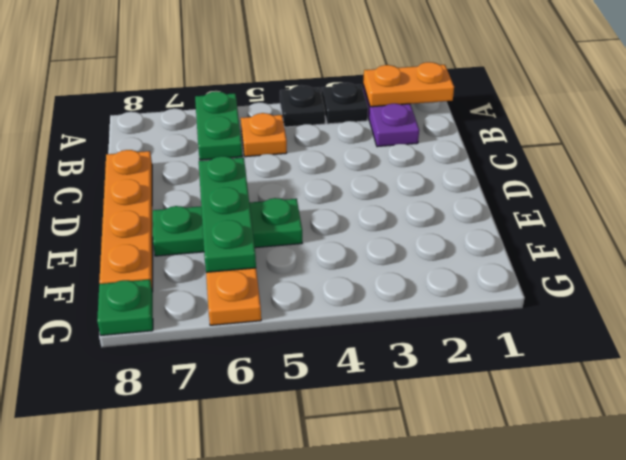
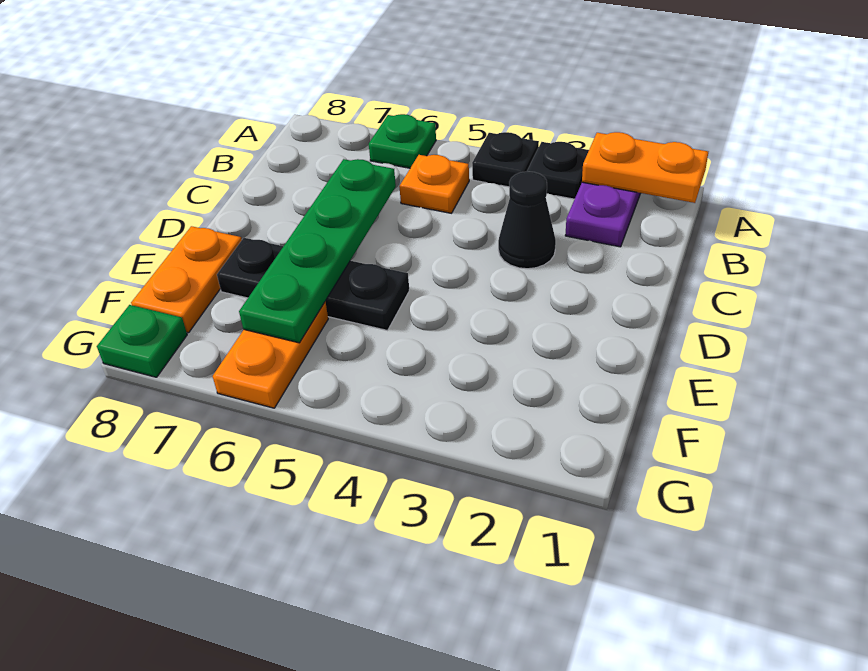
green 1x2 plate [195,91,242,160] -> green 1x1 plate [369,114,436,168]
none -> black 1x1 cone [498,172,556,269]
orange 1x4 plate [99,150,153,292] -> orange 1x2 plate [131,226,242,333]
green 1x3 plate [199,156,256,272] -> green 1x4 plate [239,159,396,343]
green 1x3 plate [153,198,302,256] -> black 1x3 plate [217,238,409,330]

